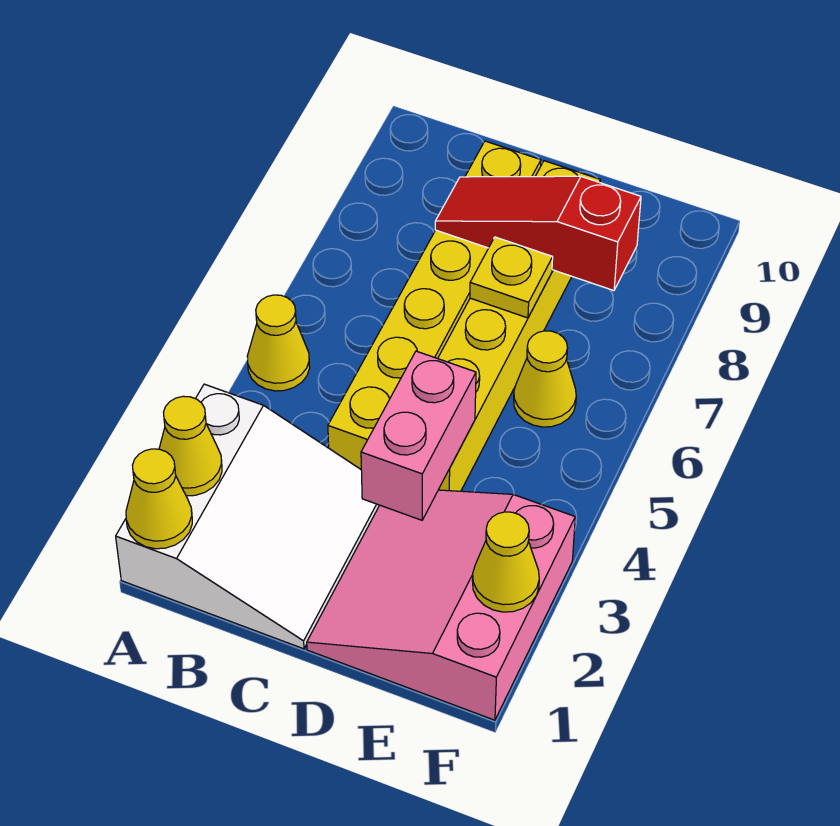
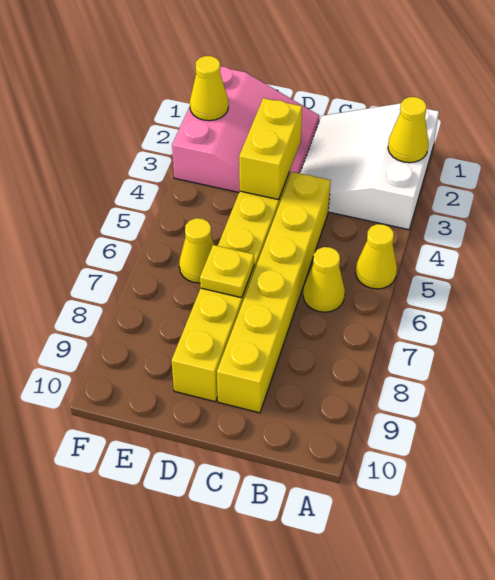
yellow 1x1 cone [126,449,192,549] -> yellow 1x1 cone moved to [303,247,345,312]
red 1x3 slope [435,176,641,291] -> none
pink 1x2 brick [361,351,476,520] -> yellow 1x2 brick [239,98,302,200]

